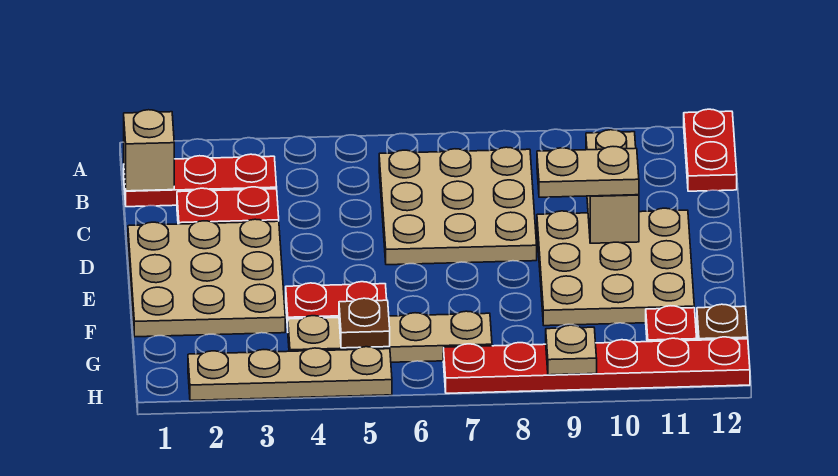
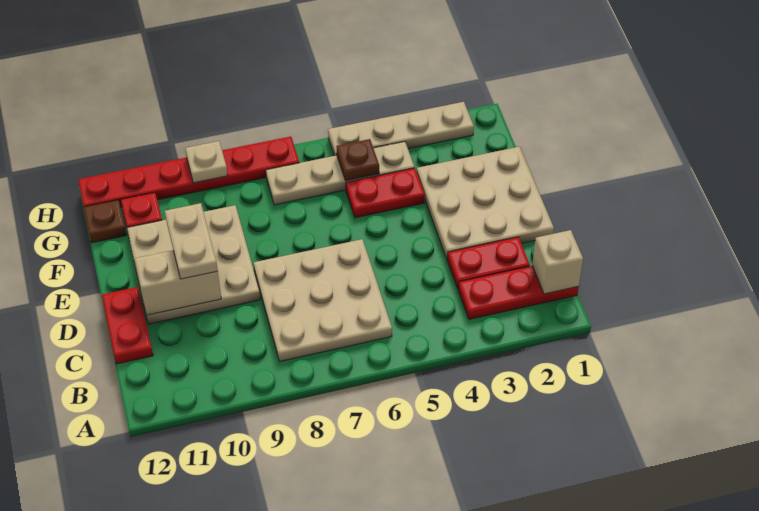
red 1x2 plate [684,109,737,191] -> red 1x2 plate moved to [102,287,153,364]
tan 1x2 brick [586,130,639,243] -> tan 1x2 brick turned to [135,250,221,315]
tan 1x2 plate [537,147,639,197] -> tan 1x2 plate turned to [165,203,218,279]

